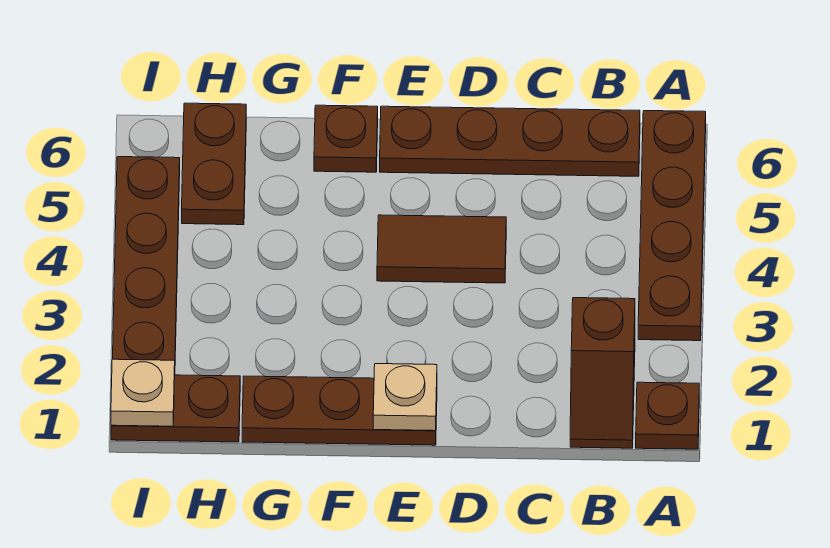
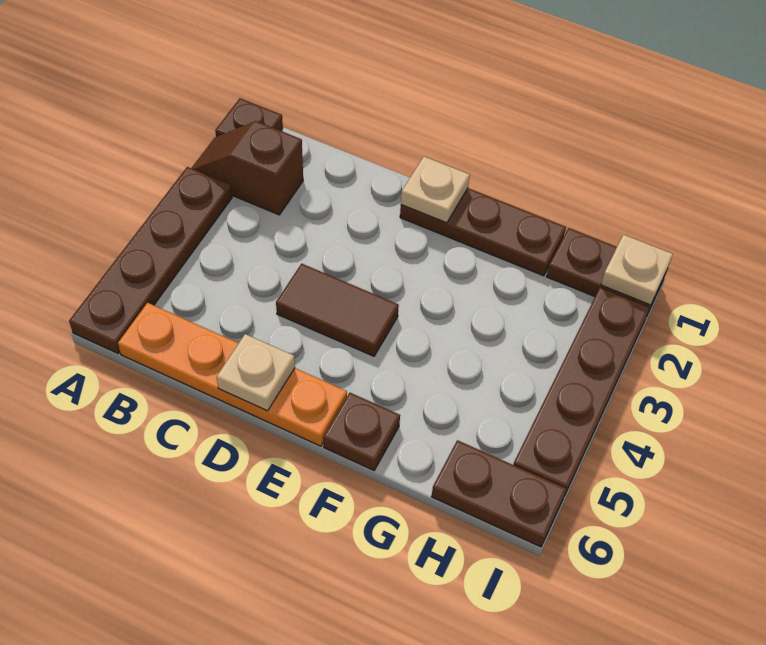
brown 1x2 slope [570,298,635,448] -> brown 1x2 slope turned to [192,121,303,215]
brown 1x4 plate [380,106,640,176] -> orange 1x4 plate [118,303,347,446]
none -> tan 1x1 plate [217,334,295,411]
brown 1x2 plate [182,103,246,225] -> brown 1x2 plate turned to [432,440,567,547]

